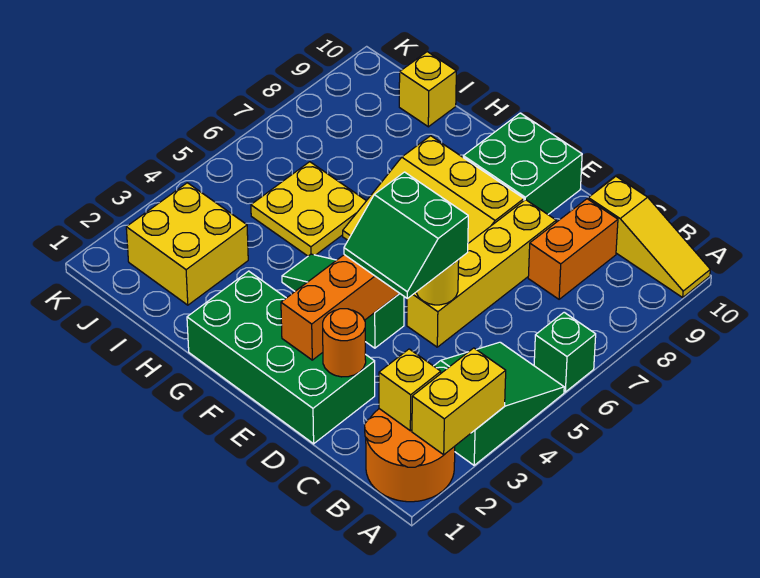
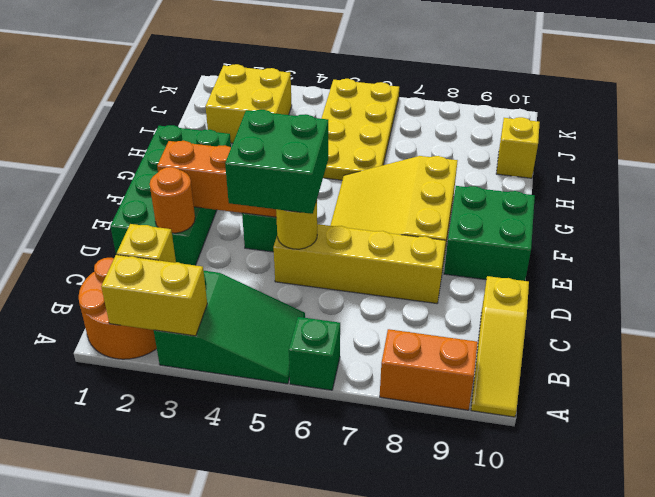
orange 1x2 brick [528,199,618,299] -> orange 1x2 brick moved to [380,329,478,410]
green 2x2 slope [344,172,468,298] -> green 2x2 brick [225,110,328,214]
yellow 2x2 plate [251,162,366,256] -> yellow 2x4 plate [321,79,399,180]

